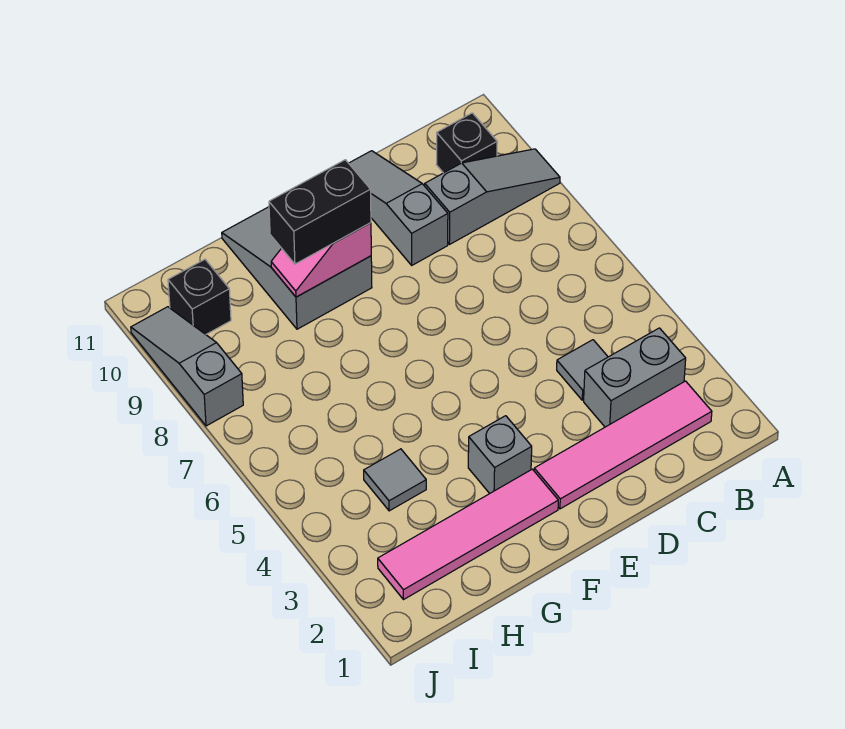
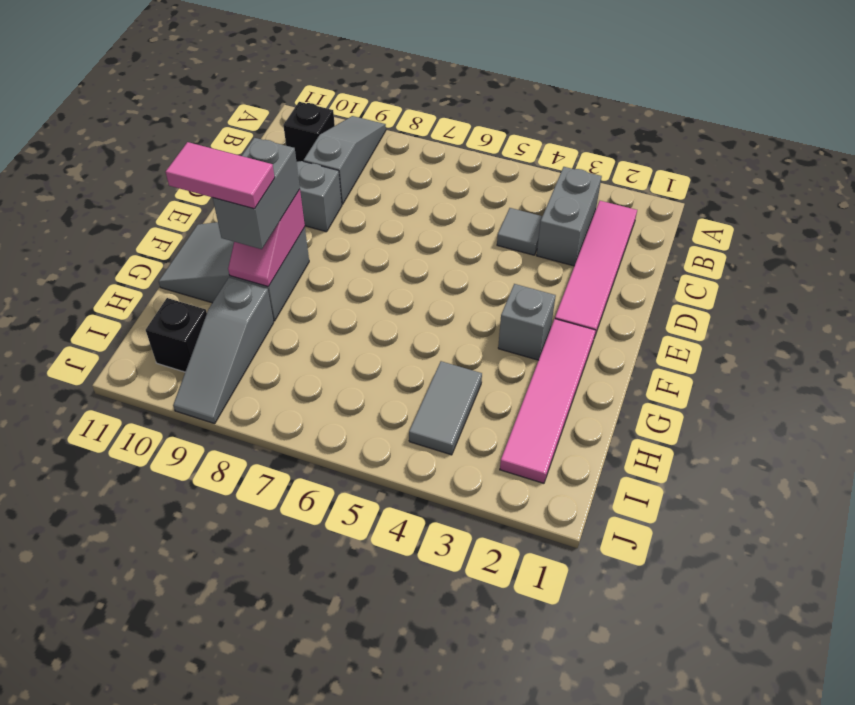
black 1x2 brick [269,160,371,264] -> grey 1x2 brick [213,138,300,249]
none -> pink 1x2 tile [166,142,275,209]
grey 1x1 tile [364,449,426,511] -> grey 1x2 tile [409,361,482,455]
grey 1x3 slope [131,307,243,426] -> grey 1x3 slope turned to [173,278,274,424]

